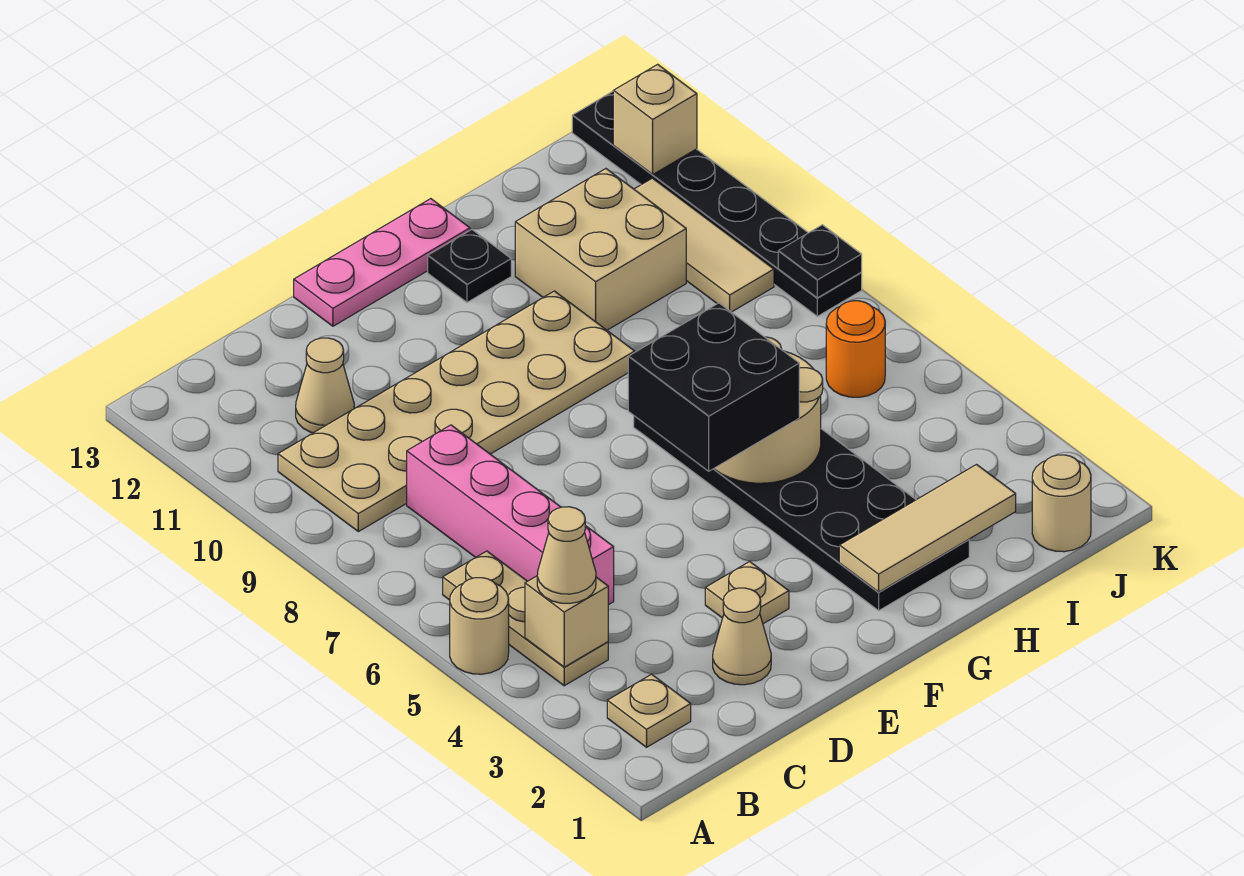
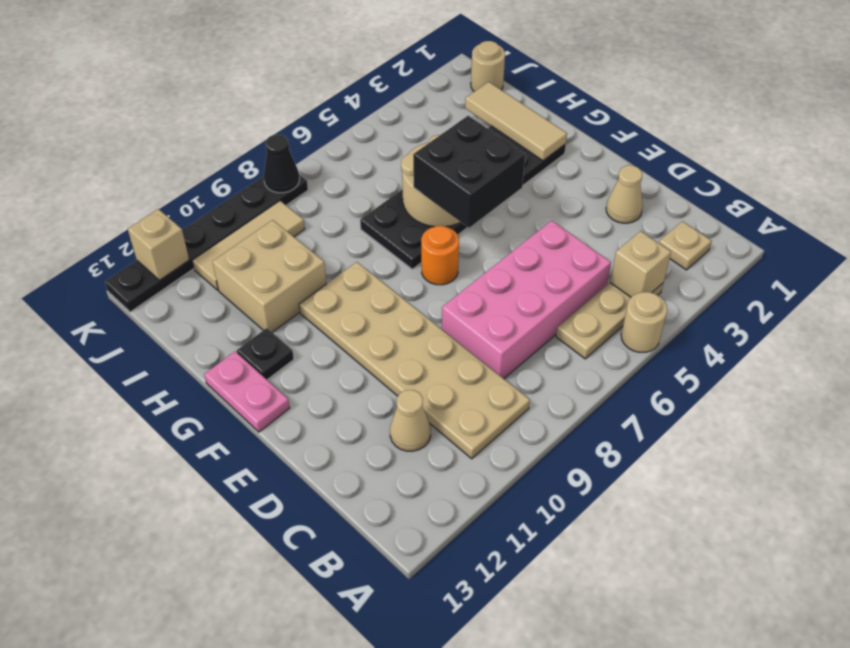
tan 1x1 cone [537,507,596,603] -> none
pink 1x4 brick [407,425,614,605] -> pink 2x4 brick [442,221,611,379]
tan 1x1 plate [705,562,789,624] -> none
pink 1x3 plate [294,199,470,326] -> pink 1x2 plate [204,352,290,432]
orange 1x1 round brick [826,301,885,397] -> orange 1x1 round brick moved to [421,226,459,285]
black 1x1 plate [778,225,862,298] -> black 1x1 cone [264,135,300,193]

